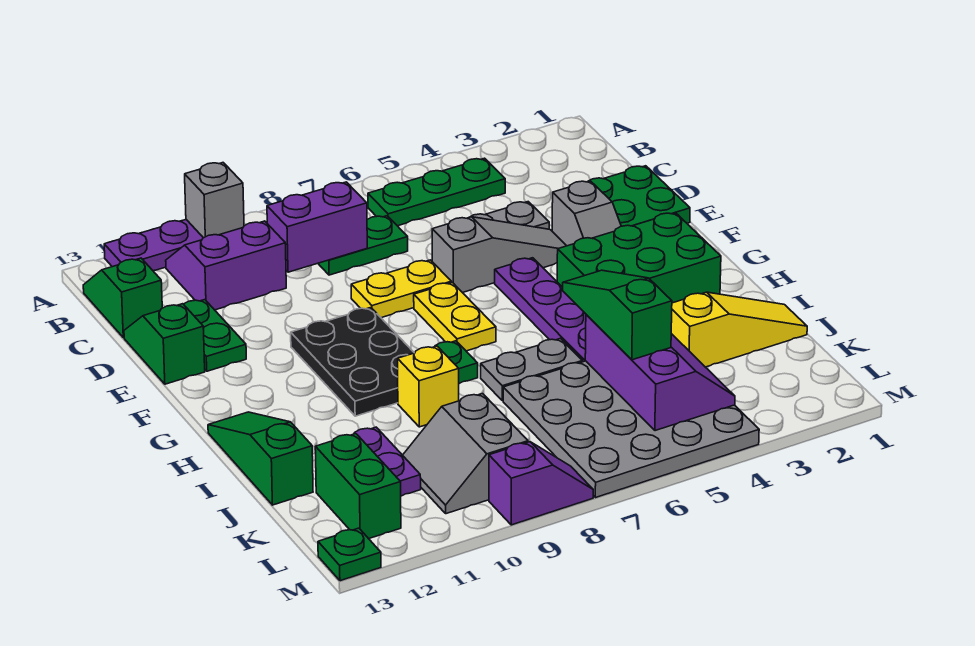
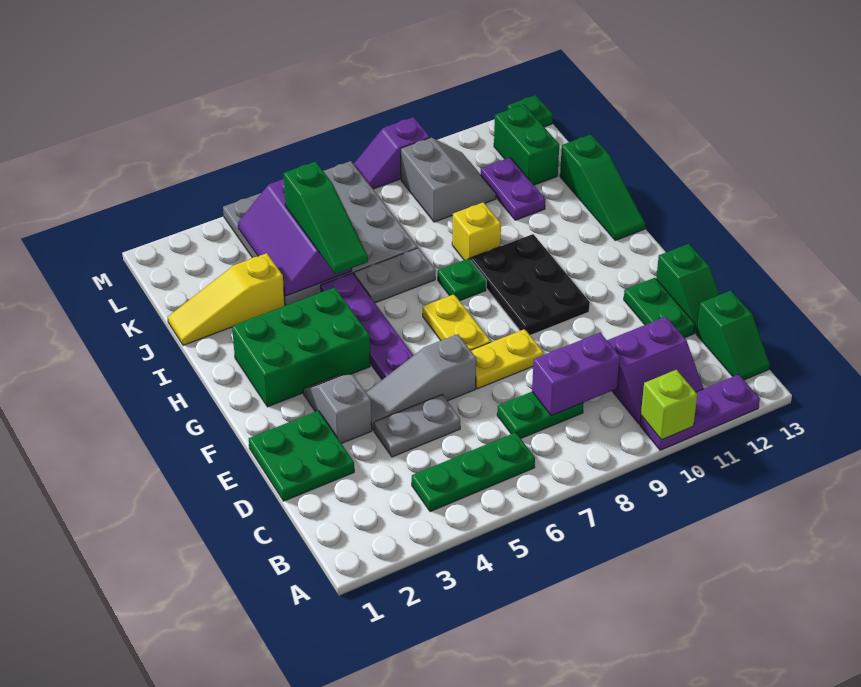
grey 1x1 brick [185,163,244,238] -> lime 1x1 brick [641,370,697,440]

